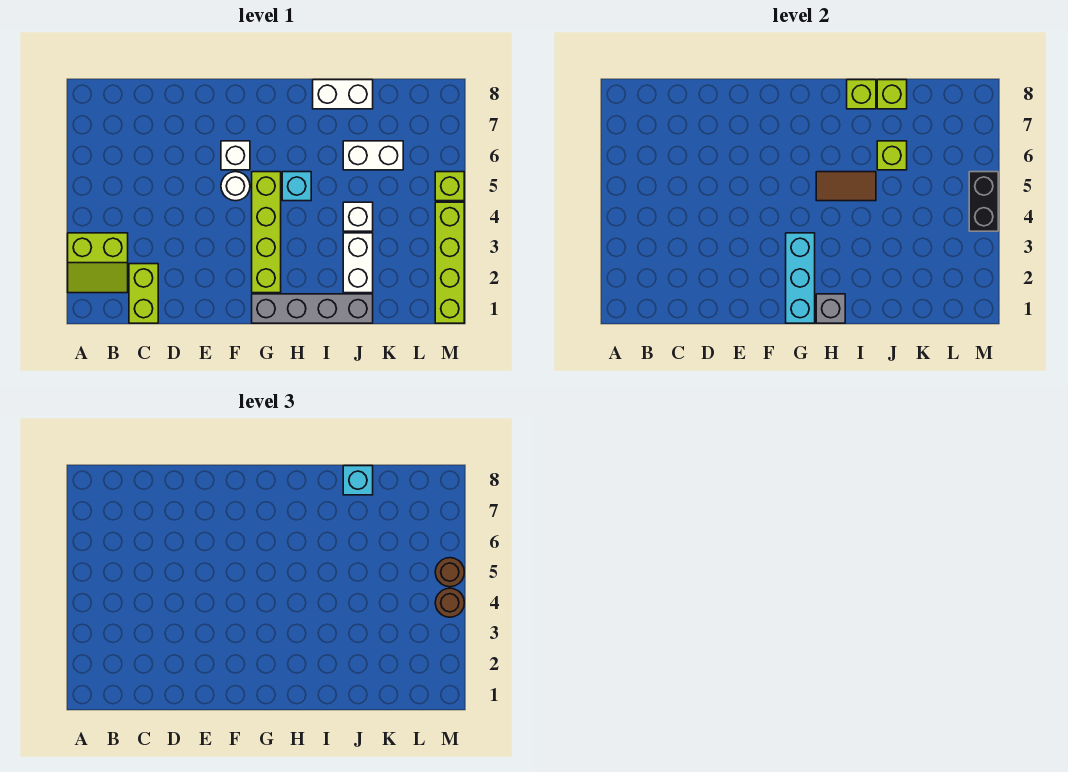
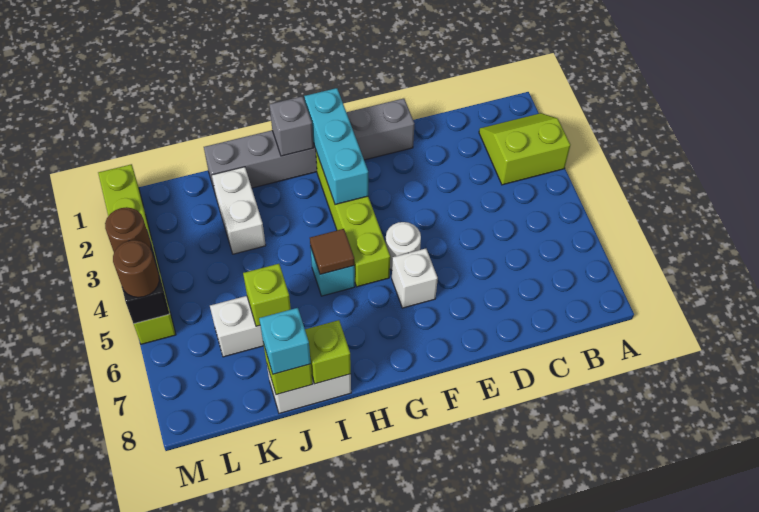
lime 1x2 brick [129,264,158,323] -> none
grey 1x4 brick [252,294,373,323] -> grey 1x6 brick [204,98,414,192]
brown 1x2 tile [816,172,876,201] -> brown 1x1 tile [310,229,354,274]
white 1x1 brick [343,202,373,231] -> none

